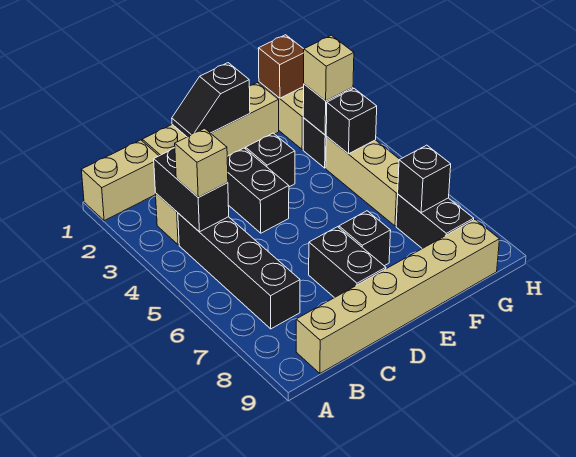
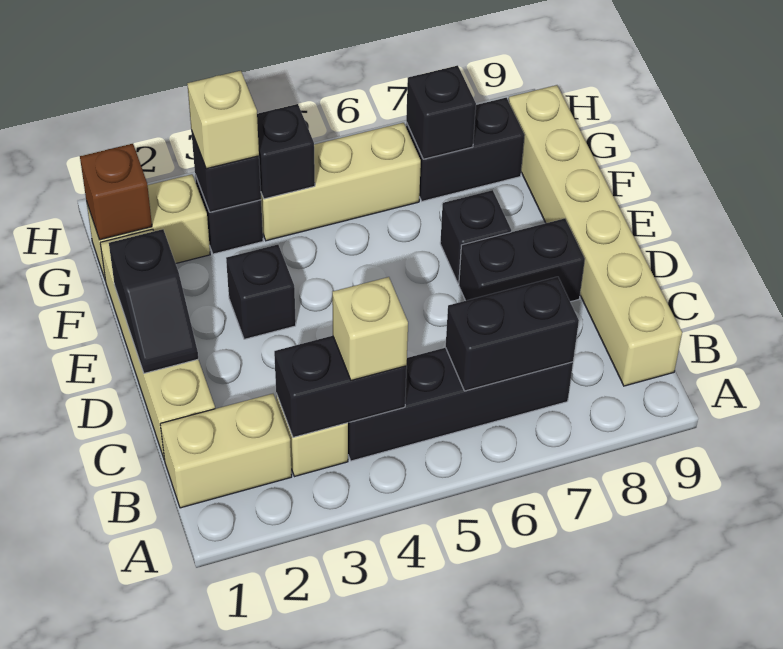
tan 1x2 brick [81,140,159,221] -> tan 1x2 brick turned to [160,394,292,508]
black 1x2 brick [227,148,289,233] -> black 1x2 brick moved to [446,277,579,391]

